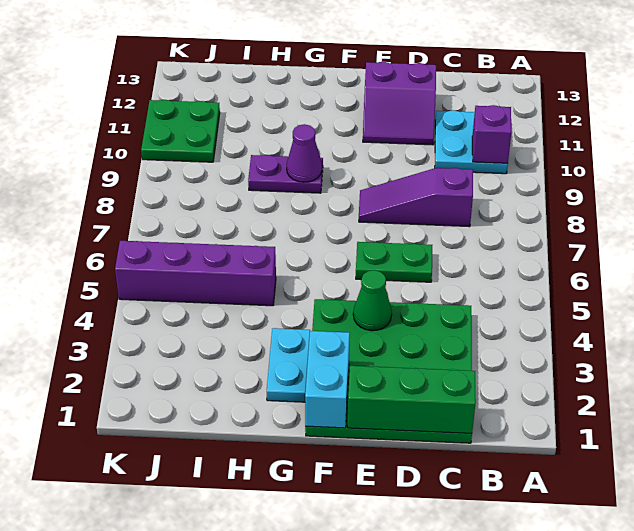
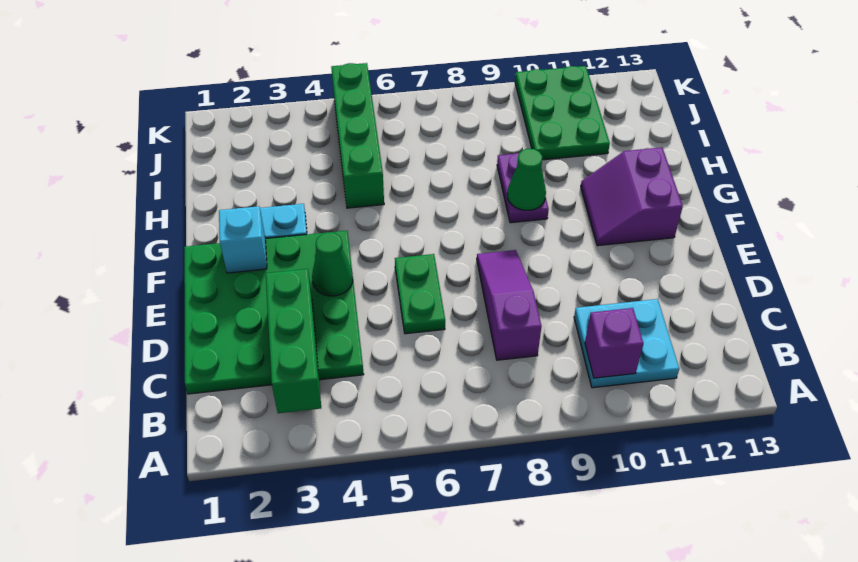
green 1x3 brick [348,366,476,433] -> green 1x3 brick moved to [266,269,321,413]
purple 2x2 slope [363,62,436,145] -> purple 2x2 slope moved to [581,147,683,246]
cyan 1x2 brick [305,331,350,428] -> cyan 1x1 brick [219,206,267,273]
purple 1x1 cone [287,124,322,182] -> green 1x1 cone [507,149,546,210]
purple 1x4 brick [115,241,276,306] -> green 1x4 brick [331,63,384,208]
green 2x2 plate [141,100,220,162] -> green 2x3 plate [515,66,610,160]

